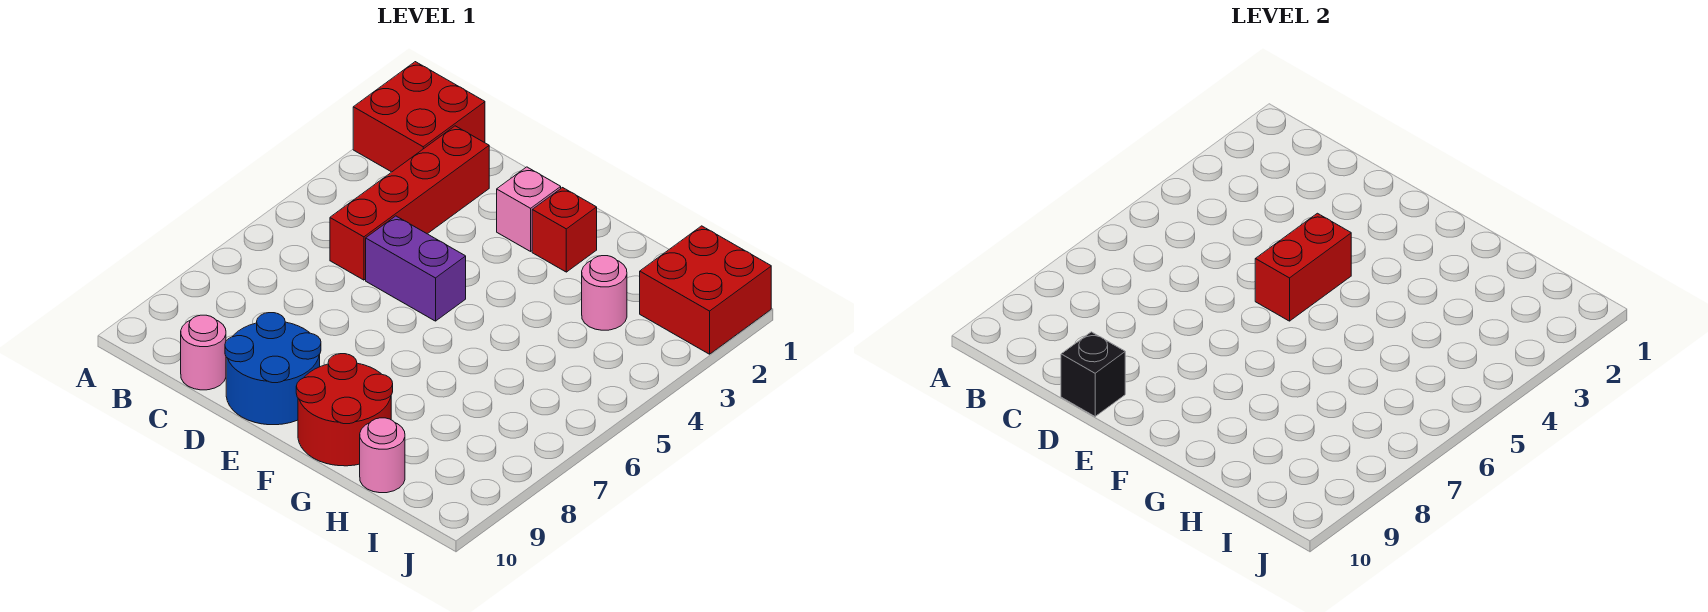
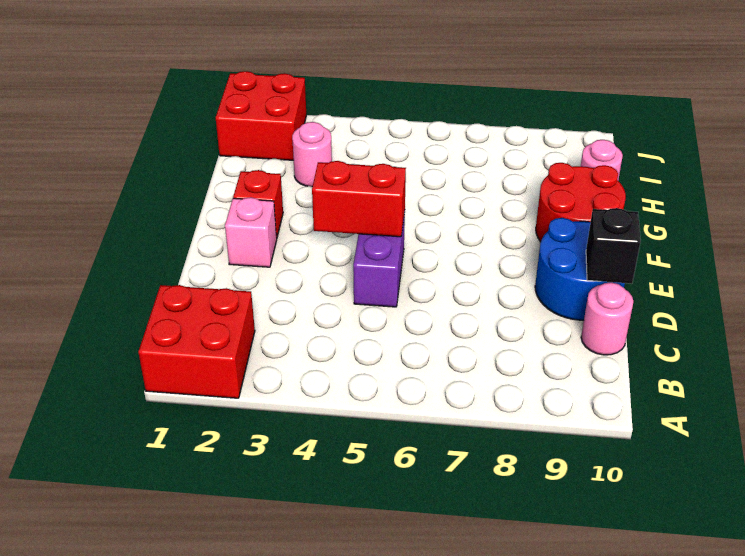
red 1x4 brick [330,126,489,280] -> none

